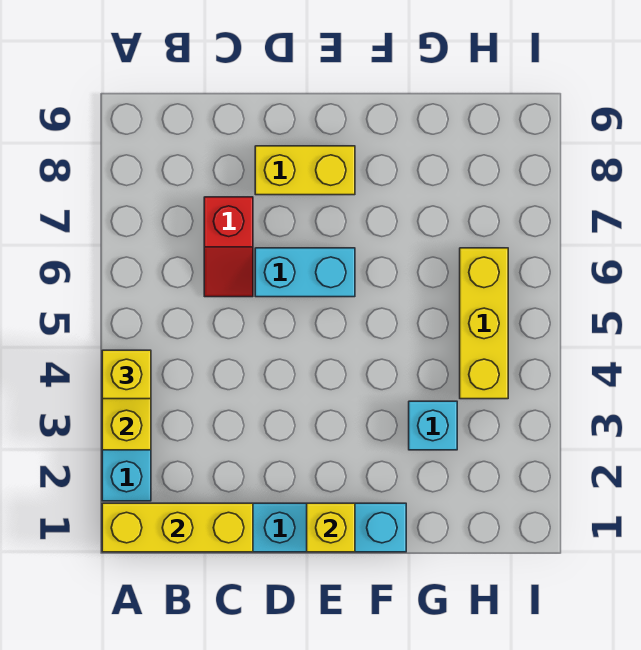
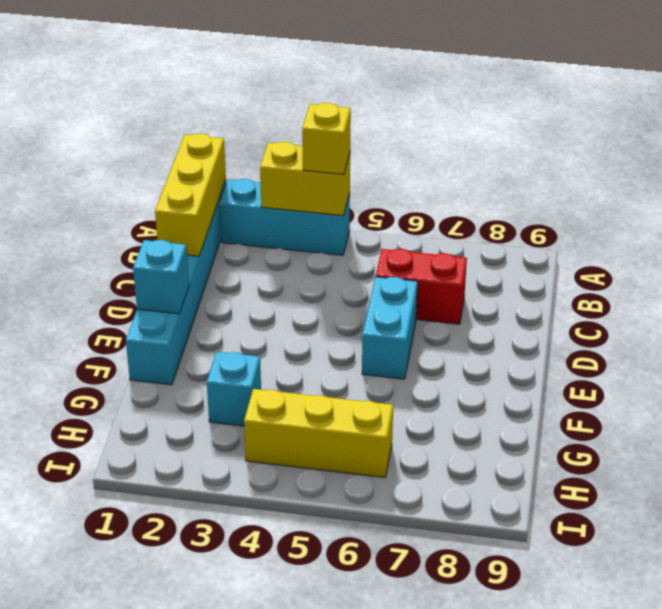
red 1x2 slope [204,197,253,297] -> red 1x2 brick [376,249,467,324]
yellow 1x2 brick [255,146,355,195] -> none
yellow 1x1 brick [307,503,355,552] -> cyan 1x1 brick [133,240,189,314]

